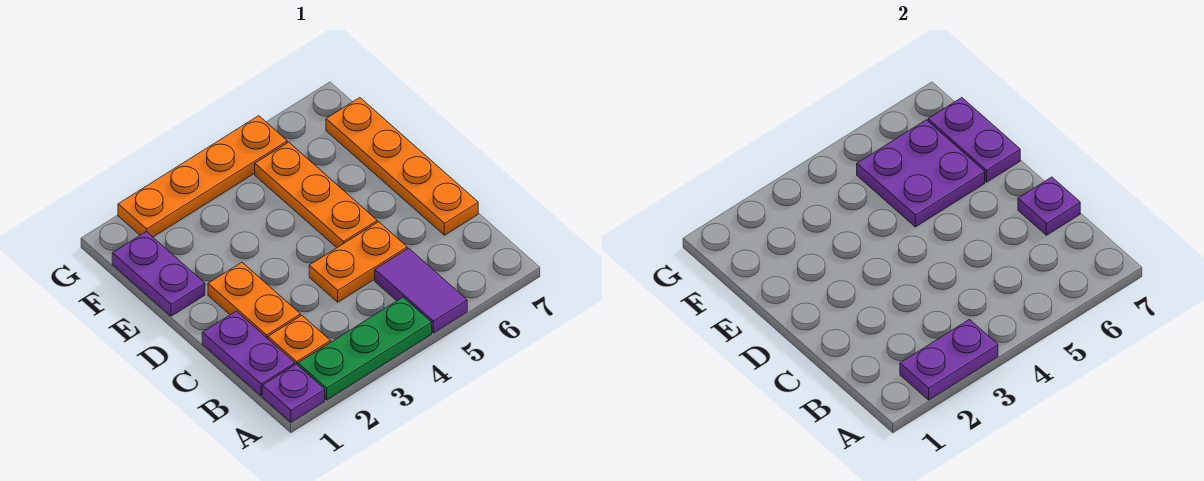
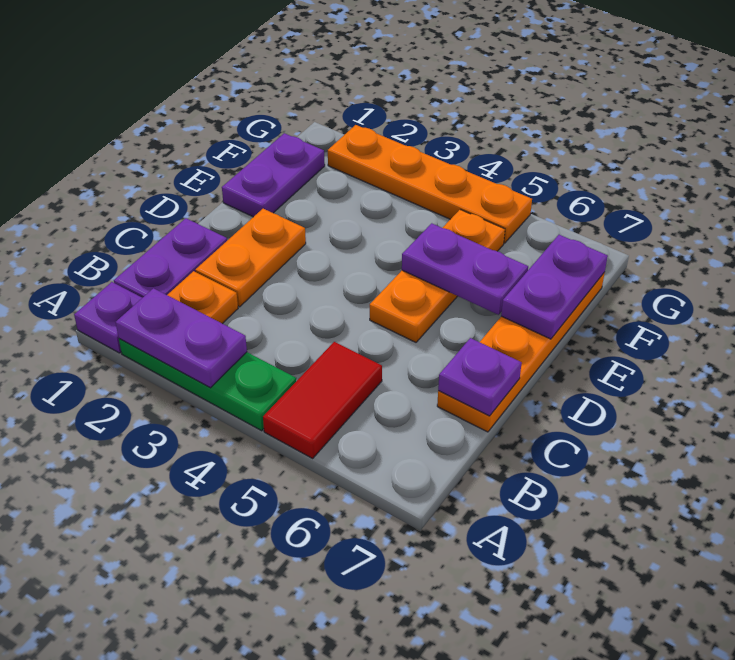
purple 1x2 tile [375,248,467,333] -> red 1x2 tile [263,342,382,458]
orange 1x2 plate [309,222,407,302] -> none
purple 2x2 plate [857,120,985,227] -> purple 1x2 plate [402,223,528,315]

